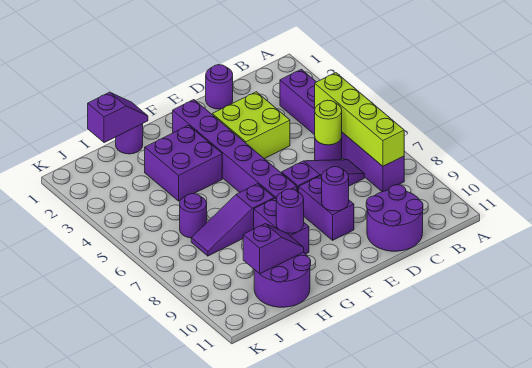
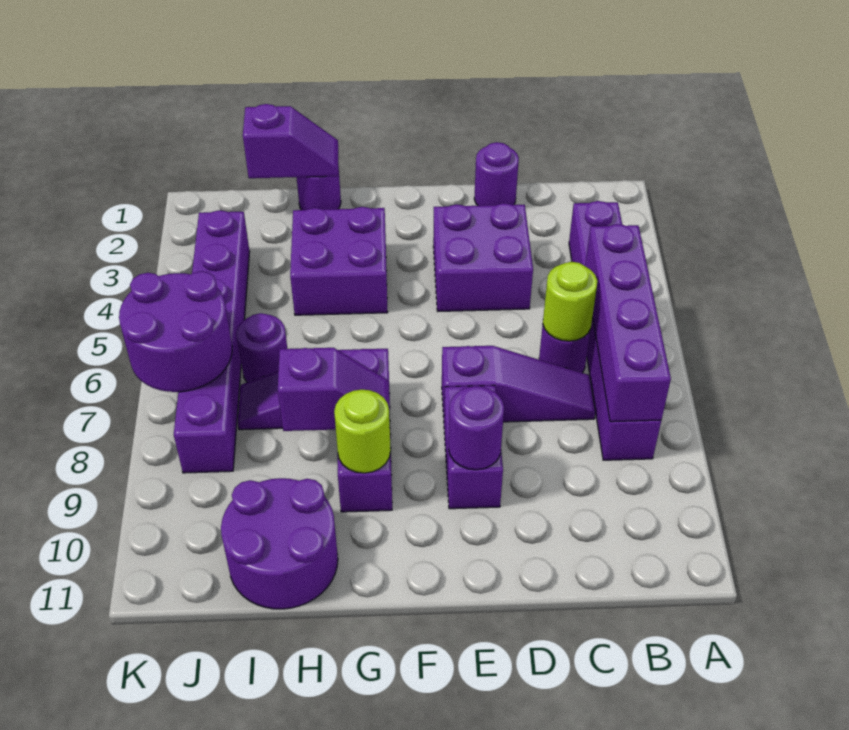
lime 1x4 brick [315,73,404,166] -> purple 1x4 brick [585,224,671,422]
purple 2x2 round brick [366,185,423,251] -> purple 2x2 round brick moved to [119,271,232,392]
lime 2x2 brick [212,92,290,159] -> purple 2x2 brick [433,203,533,311]
purple 1x6 brick [173,100,297,199] -> purple 1x6 brick moved to [174,210,250,473]
purple 1x1 round brick [276,189,304,233] -> lime 1x1 round brick [334,390,391,473]
purple 1x2 slope [243,224,304,274] -> purple 1x2 slope moved to [278,348,390,431]

